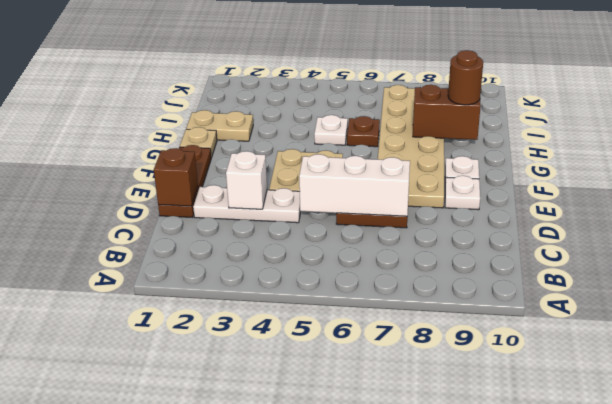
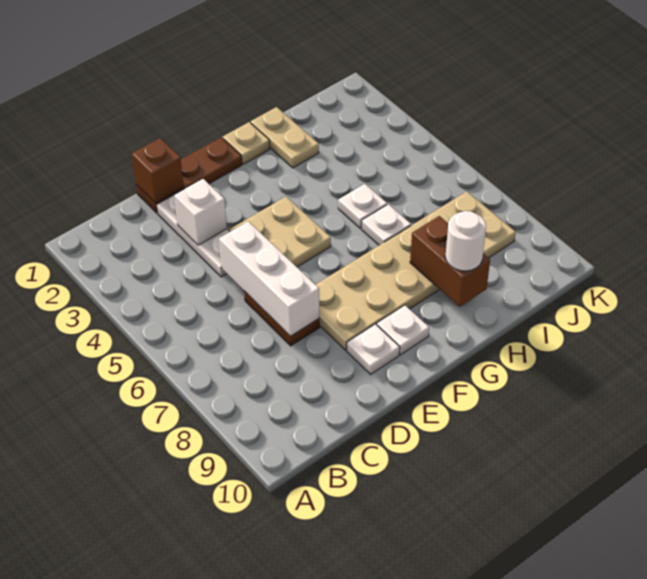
brown 1x1 plate [347,116,380,147] -> white 1x1 plate [362,204,411,245]
brown 1x1 round brick [448,50,483,105] -> white 1x1 round brick [445,211,486,271]

